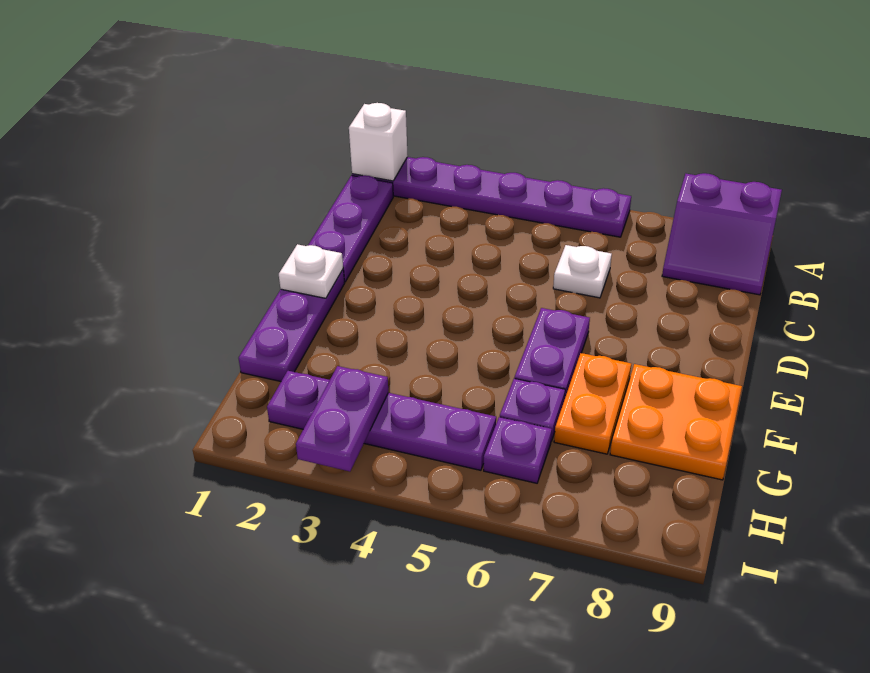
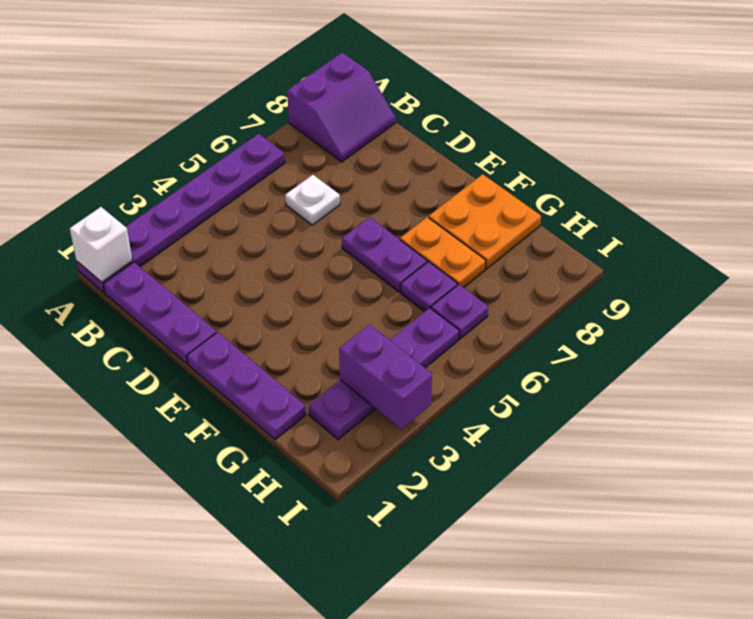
white 1x1 plate [279,244,343,298] -> none
purple 1x2 plate [296,366,389,471] -> purple 1x2 brick [339,324,432,429]

